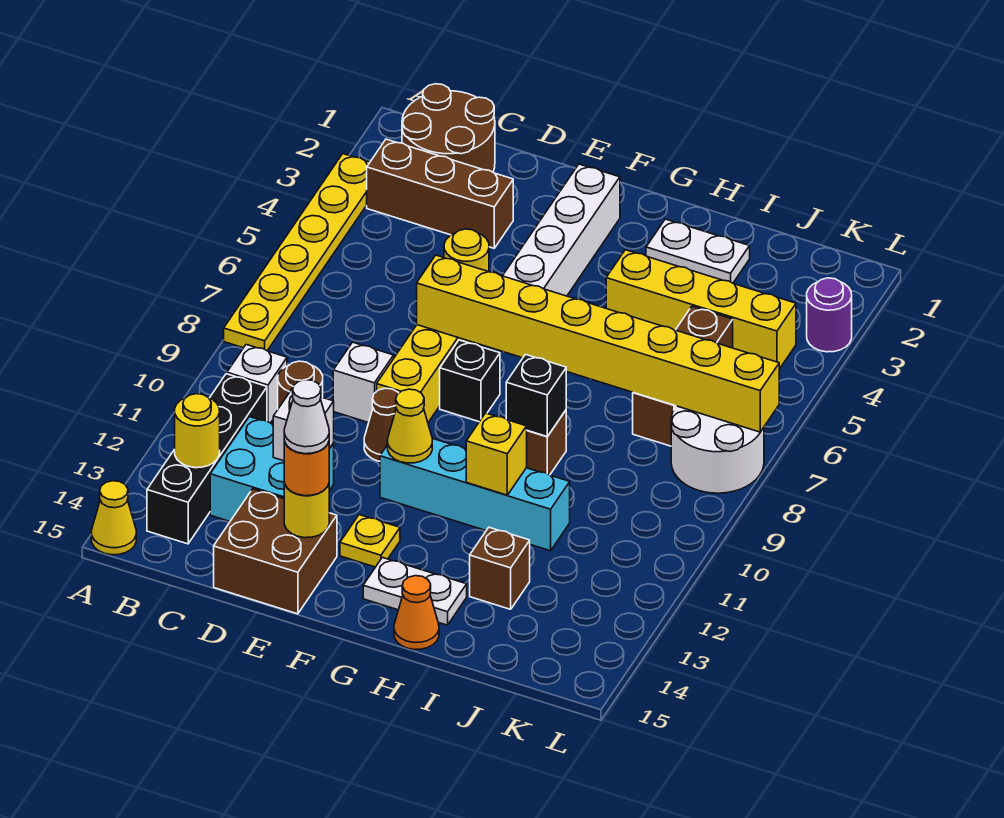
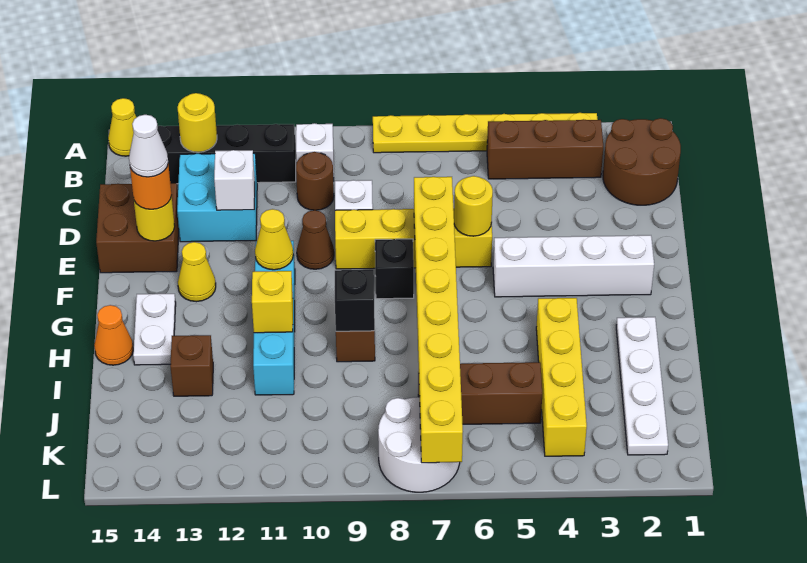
brown 1x3 brick [367,139,513,248] -> brown 1x3 brick turned to [487,119,603,179]
yellow 1x1 plate [340,515,400,567] -> yellow 1x1 cone [178,242,216,302]
white 1x2 plate [646,219,750,283] -> white 1x4 plate [616,317,668,455]
purple 1x1 round brick [807,278,852,352] -> none

